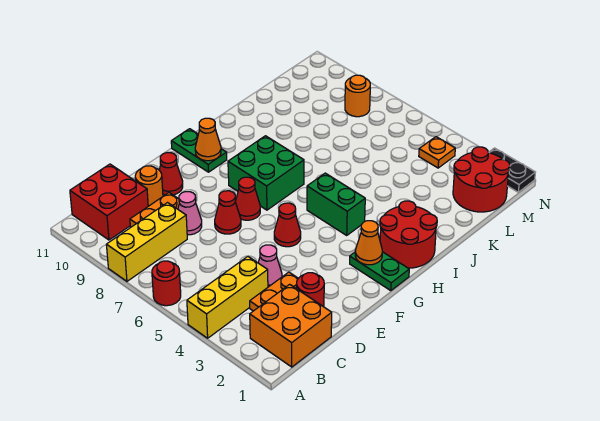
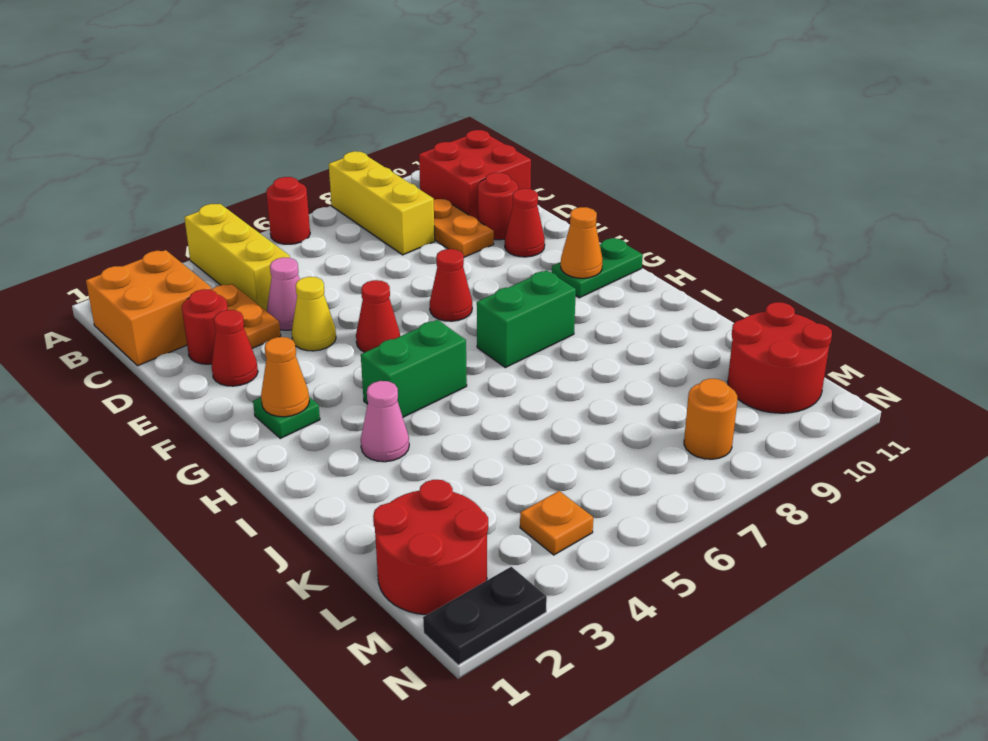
pink 1x1 cone [178,192,202,235] -> pink 1x1 cone moved to [361,381,409,462]
orange 1x1 round brick [135,166,163,206] -> red 1x1 round brick [478,173,518,240]
none -> yellow 1x1 cone [292,277,336,351]
red 1x1 cone [215,191,241,234] -> red 1x1 cone moved to [212,310,258,386]
green 1x2 plate [350,252,409,291] -> green 1x1 plate [253,397,320,438]
green 2x2 brick [228,136,304,210] -> green 1x2 brick [477,270,576,368]
red 2x2 round brick [380,201,437,268] -> red 2x2 round brick moved to [728,302,832,413]

